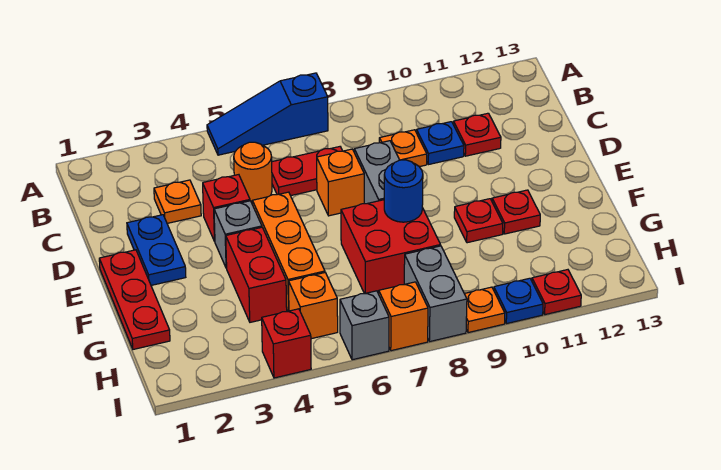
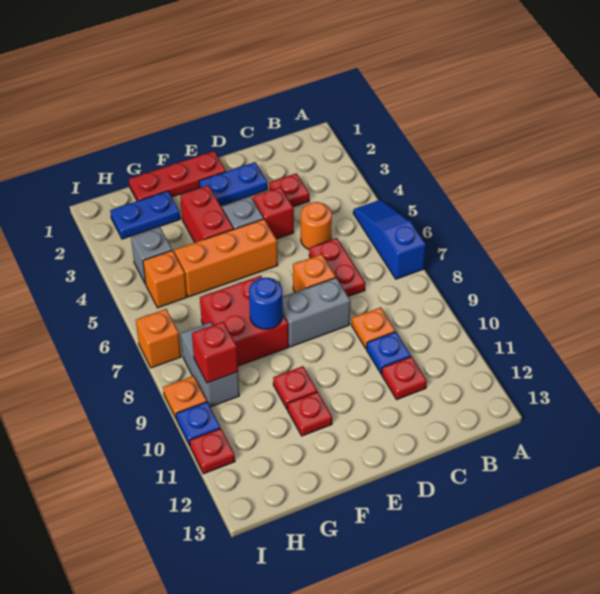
orange 1x1 plate [154,180,201,223] -> red 1x1 plate [269,173,309,207]
red 1x2 brick [226,227,287,322] -> red 1x2 brick turned to [180,185,233,242]
none -> blue 1x2 plate [110,191,180,239]
grey 1x2 brick [404,246,467,341] -> grey 1x2 brick turned to [181,322,239,407]
red 1x1 brick [262,309,311,378] -> red 1x1 brick moved to [192,322,238,383]
grey 1x1 brick [340,291,389,360] -> grey 1x1 brick moved to [131,228,172,284]

